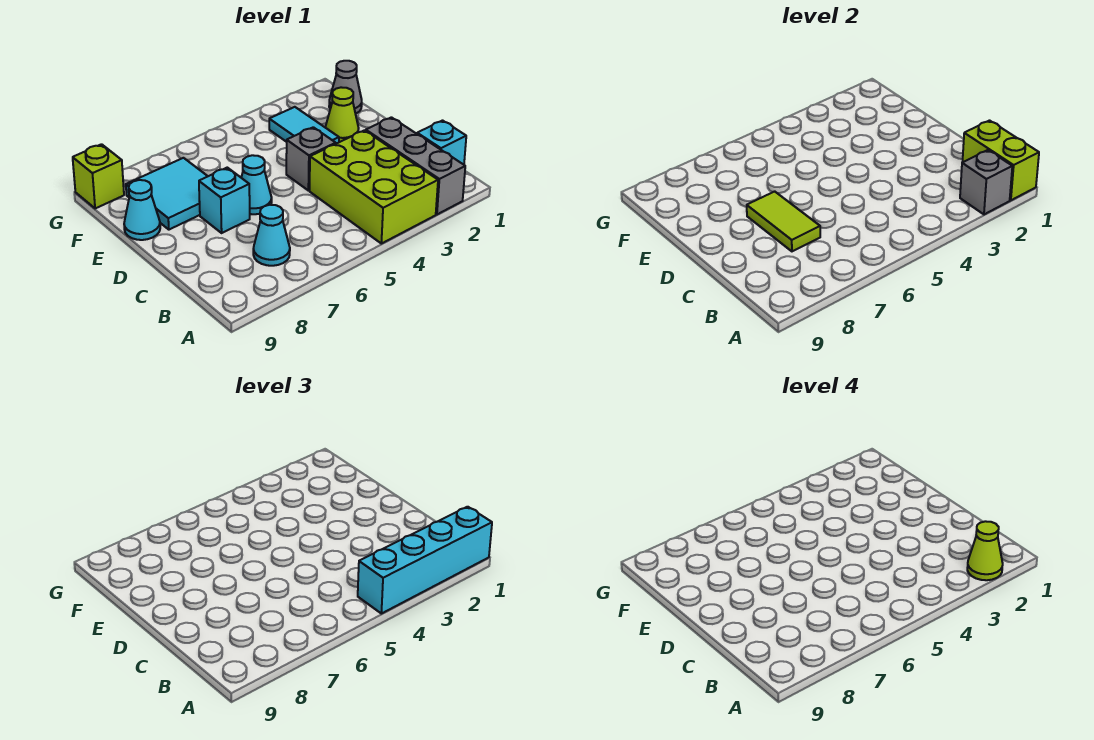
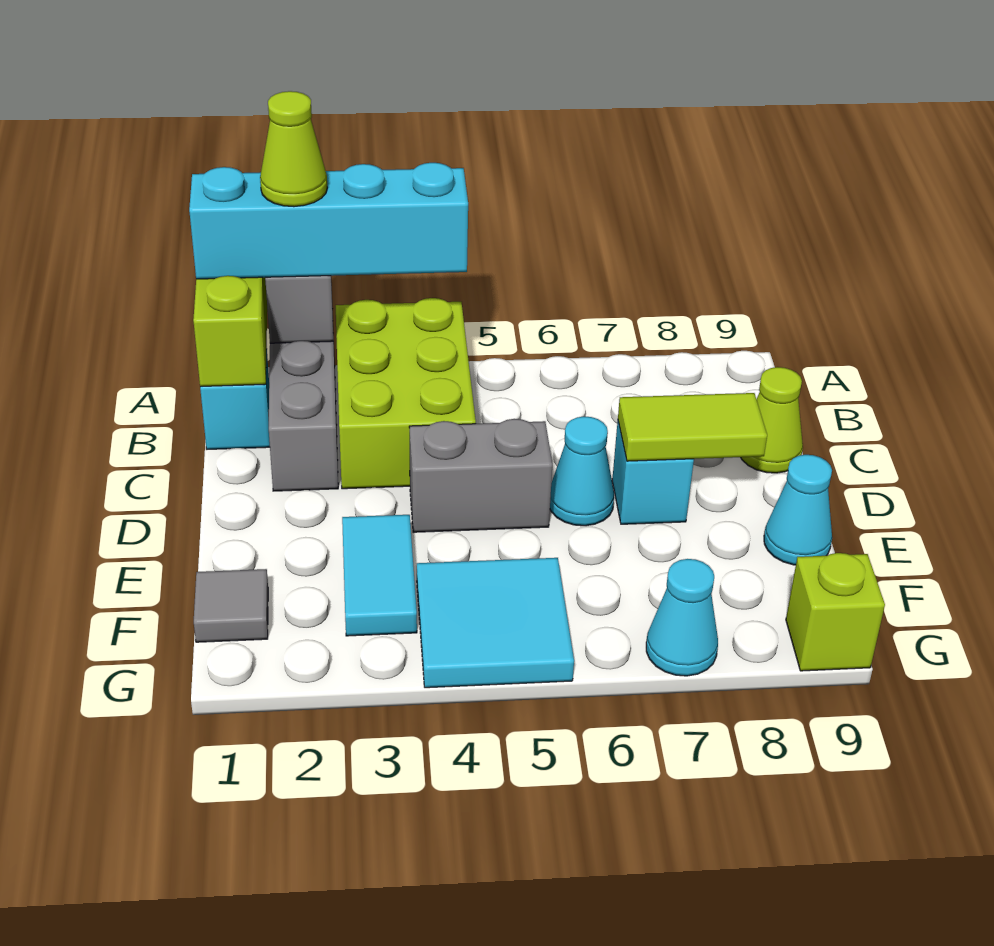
cyan 1x1 cone [253,205,290,266] -> cyan 1x1 cone moved to [646,559,718,676]
lime 1x2 tile [747,191,820,251] -> lime 1x2 tile turned to [618,393,767,461]
grey 1x1 brick [286,127,336,191] -> grey 1x2 brick [409,419,552,532]
lime 1x1 cone [325,87,359,142] -> lime 1x1 cone moved to [741,367,803,473]
cyan 2x2 tile [126,158,208,230] -> cyan 2x2 tile moved to [417,558,574,688]
grey 1x1 cone [329,61,362,114] -> grey 1x1 tile [194,569,268,642]

